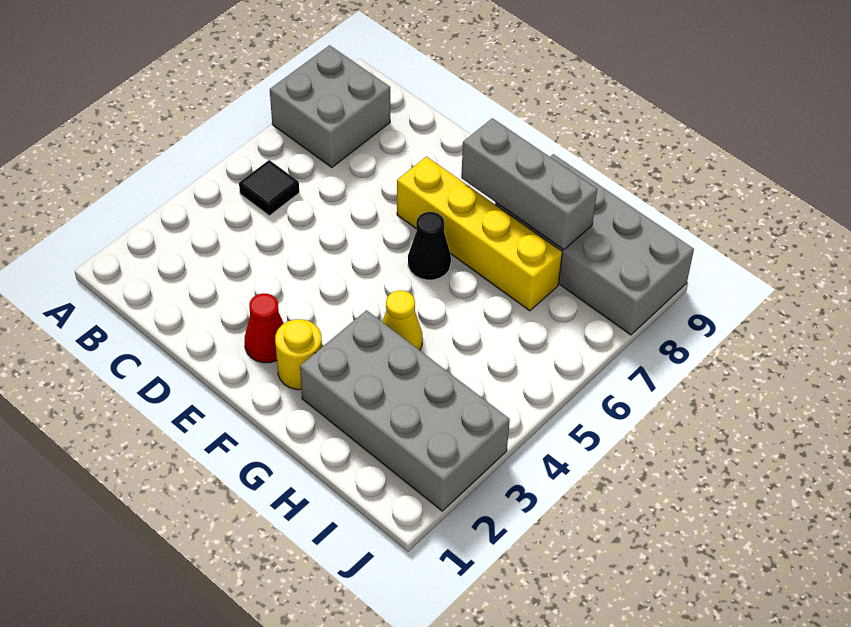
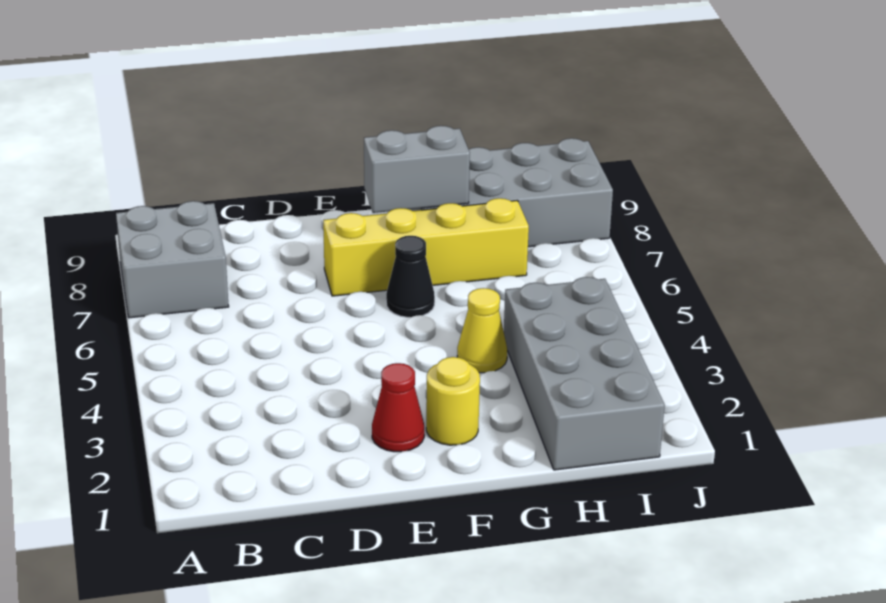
black 1x1 tile [239,160,299,216] -> none
grey 1x3 brick [461,118,597,250] -> grey 1x2 brick [364,126,470,213]
grey 2x4 brick [300,310,510,511] -> grey 2x4 brick turned to [504,277,665,470]

